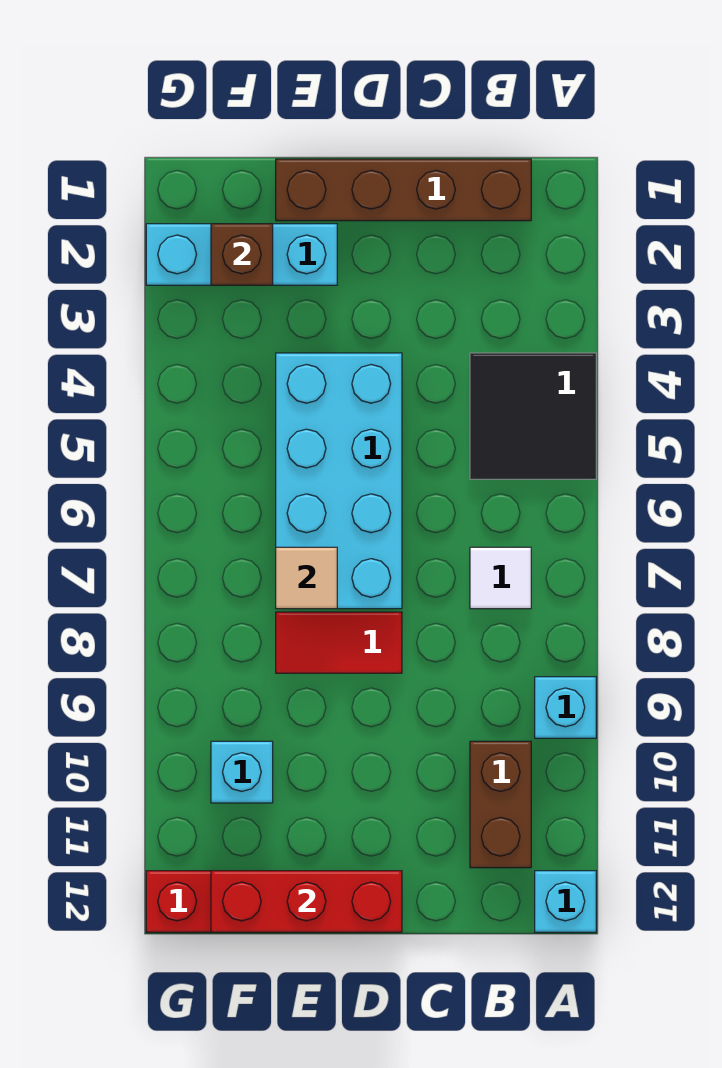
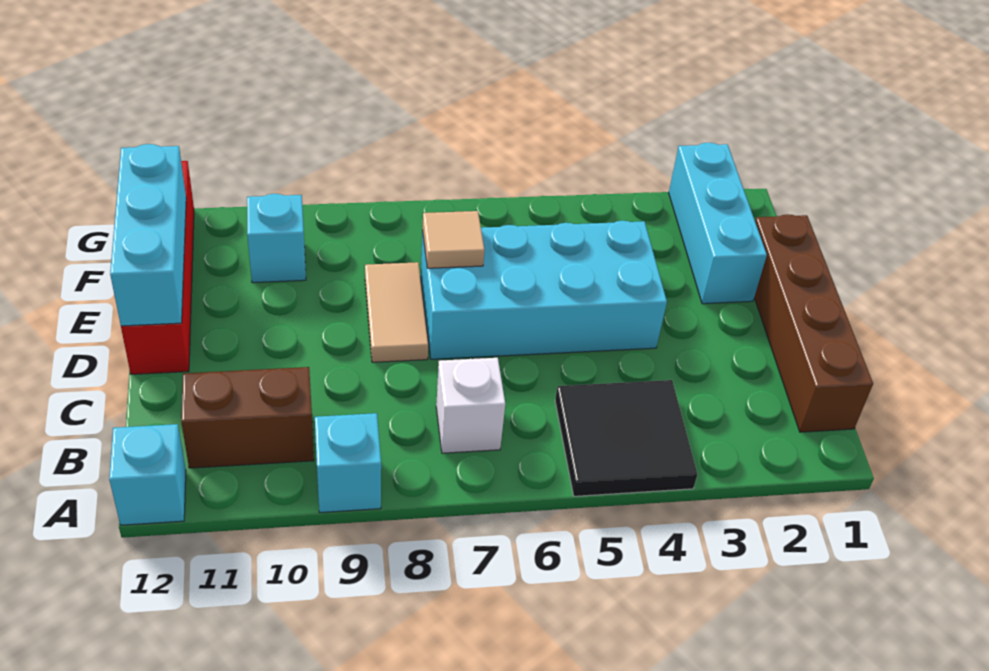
white 1x1 tile [470,547,531,609] -> white 1x1 brick [436,358,505,453]
red 1x2 tile [276,612,402,673] -> tan 1x2 tile [365,262,428,362]
red 1x3 brick [211,871,402,932] -> cyan 1x3 brick [110,144,186,326]
brown 1x1 brick [211,224,273,285] -> none

